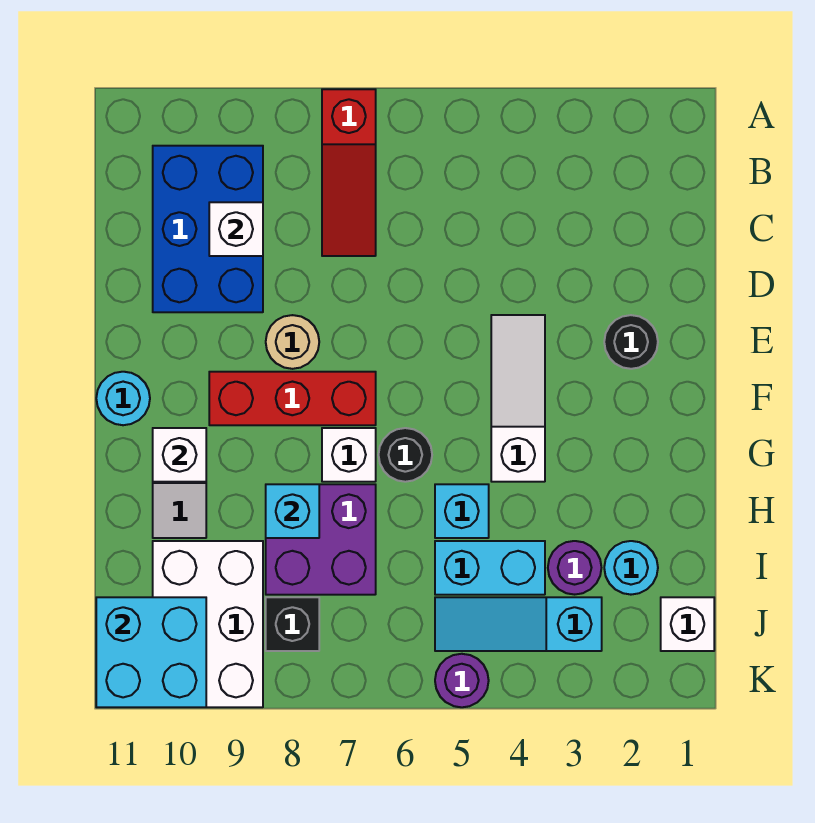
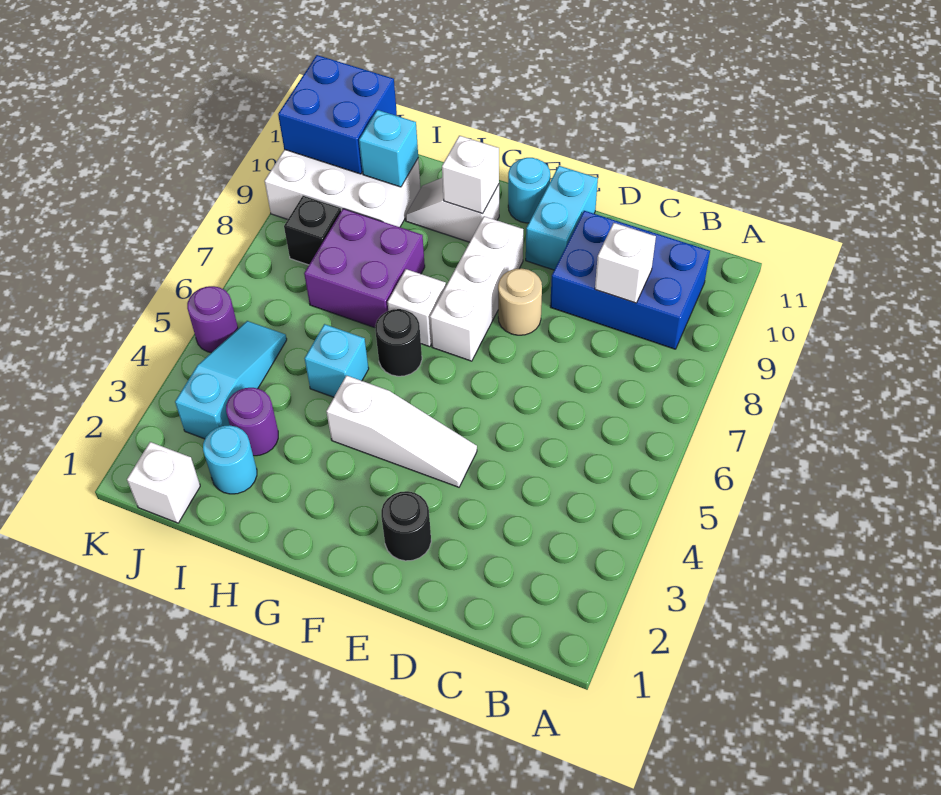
red 1x3 slope [322,89,376,256] -> none
red 1x3 brick [209,372,376,425] -> white 1x3 brick [430,216,523,361]
cyan 1x1 brick [266,484,319,538] -> cyan 1x1 brick moved to [359,110,418,187]
cyan 1x2 brick [435,541,545,595] -> cyan 1x2 brick moved to [526,166,598,270]
cyan 2x2 brick [96,597,206,707] -> blue 2x2 brick [278,55,397,174]

